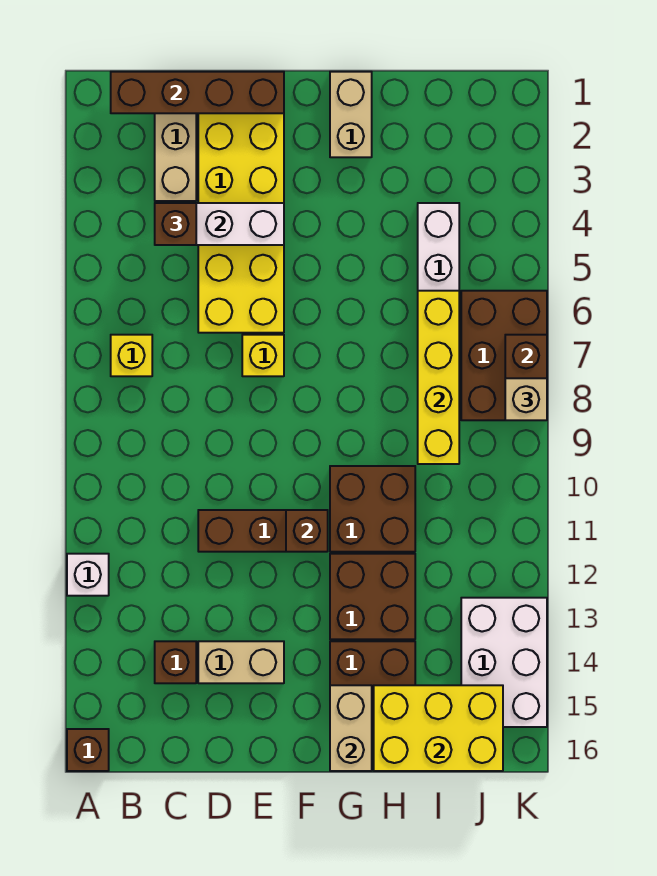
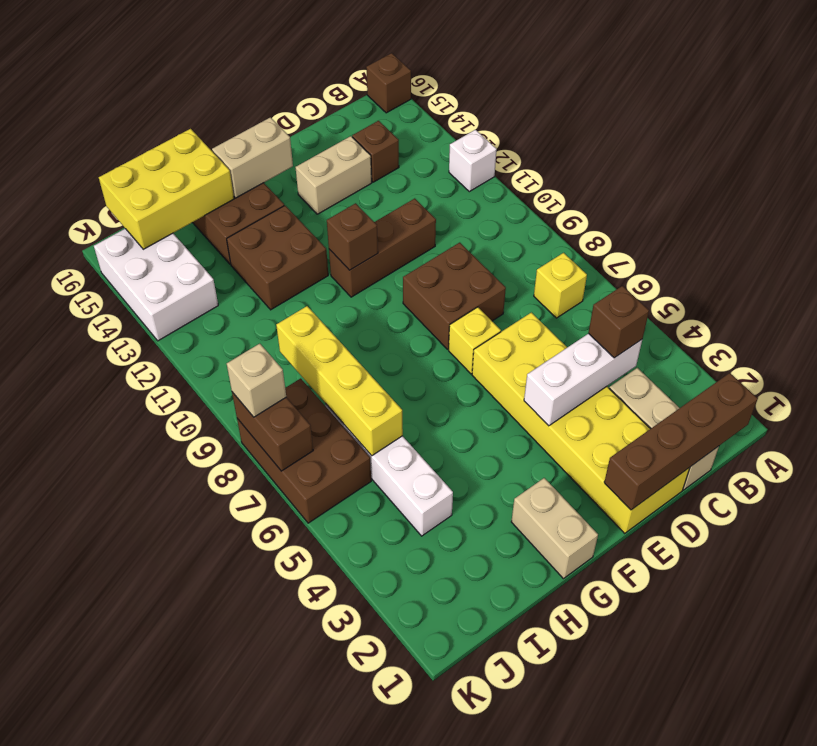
brown 2x2 brick [330,466,415,552] -> brown 2x2 brick moved to [403,243,506,349]
tan 1x2 brick [330,685,372,771] -> tan 1x2 brick turned to [212,117,293,198]

